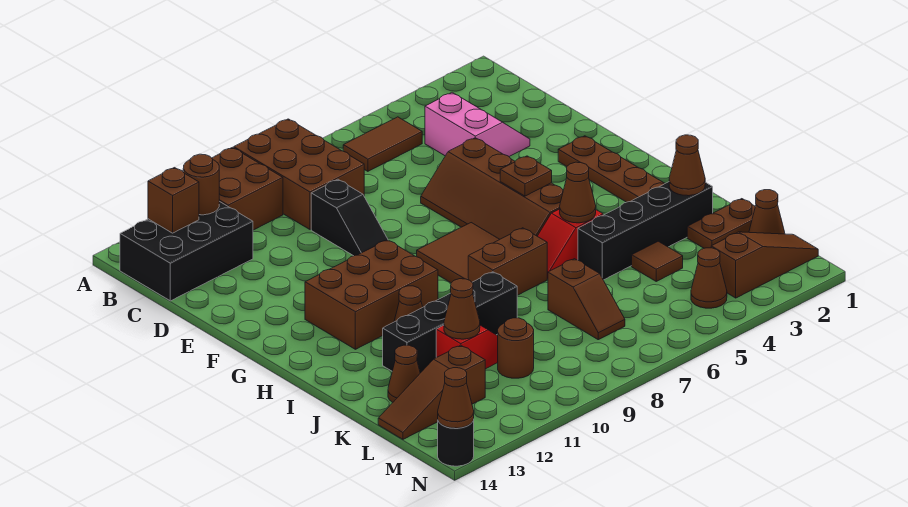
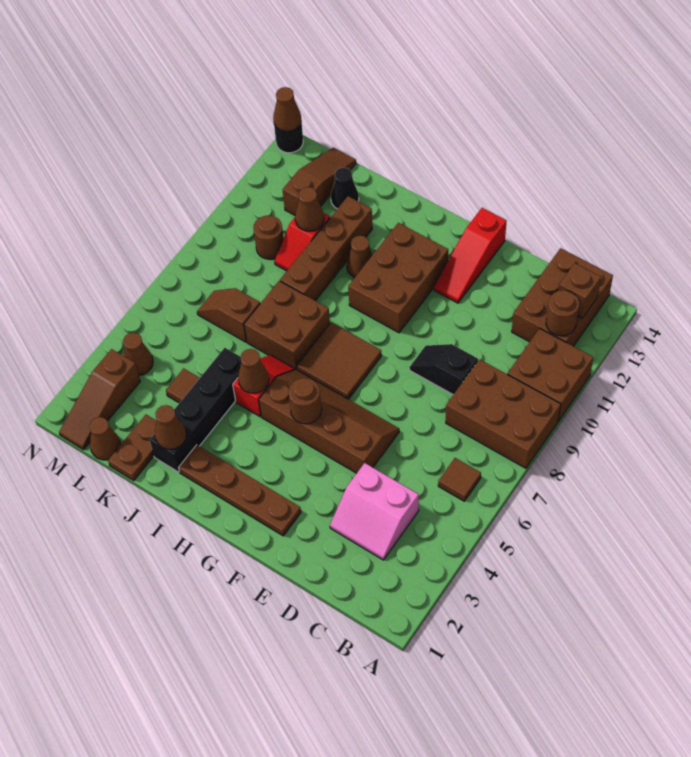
brown 1x2 tile [343,117,422,171] -> brown 1x1 tile [438,458,481,501]
black 2x3 brick [120,201,253,301] -> brown 2x3 brick [512,248,613,346]
none -> red 1x3 slope [434,208,507,303]
brown 1x1 plate [500,156,552,196] -> brown 1x1 round brick [288,378,322,424]
brown 1x2 brick [468,228,547,295] -> brown 2x2 brick [244,281,330,370]
black 1x4 brick [383,272,517,373] -> brown 1x4 brick [280,196,372,301]
brown 1x1 cone [388,345,420,402] -> black 1x1 cone [331,168,359,209]

